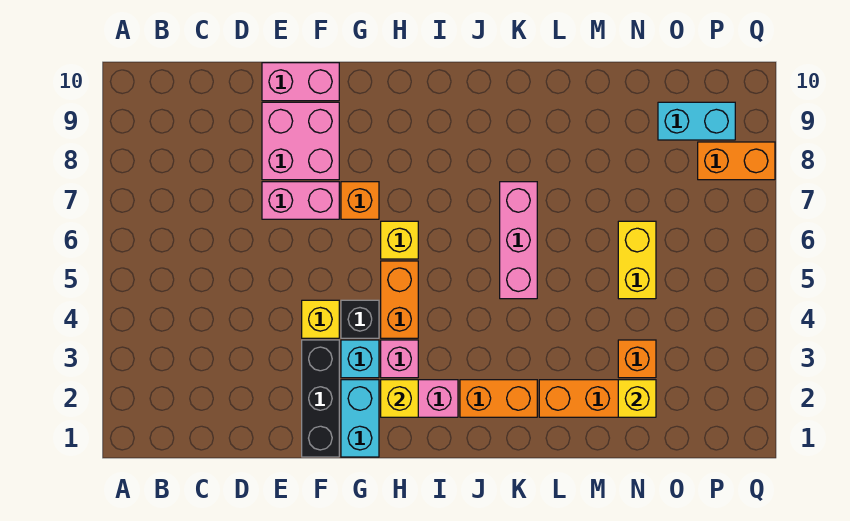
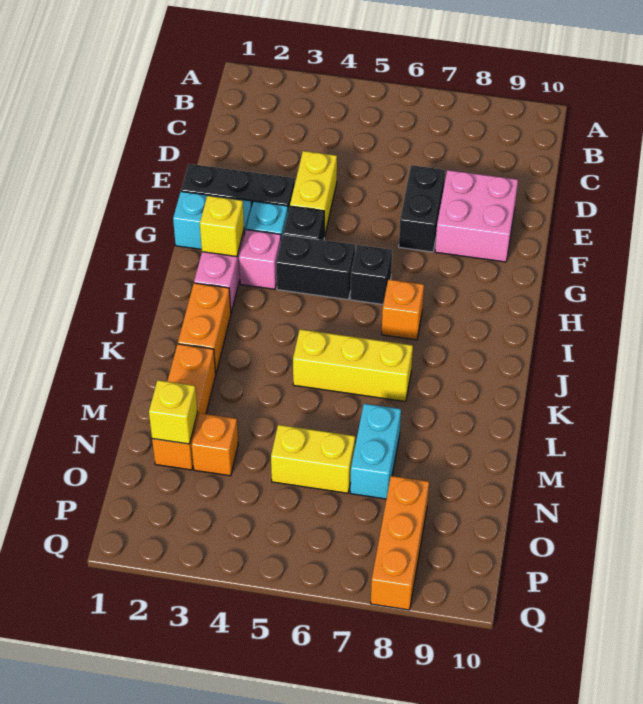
pink 1x2 brick [262,182,339,219] -> black 1x2 brick [399,165,445,252]
pink 1x2 brick [262,63,339,101] -> none
yellow 1x1 brick [302,300,339,338] -> yellow 1x2 brick [290,151,337,237]
orange 1x1 brick [341,182,379,219] -> orange 1x1 brick moved to [382,279,424,340]
orange 1x2 brick [381,261,418,338] -> black 1x2 brick [276,235,355,300]
yellow 1x1 brick [381,221,418,259] -> black 1x1 brick [350,245,392,304]
pink 1x3 brick [500,182,537,299] -> yellow 1x3 brick [293,329,413,402]
cyan 1x2 brick [658,102,735,140] -> cyan 1x2 brick moved to [350,404,401,499]
orange 1x2 brick [698,142,775,180] -> orange 1x3 brick [371,476,429,610]

